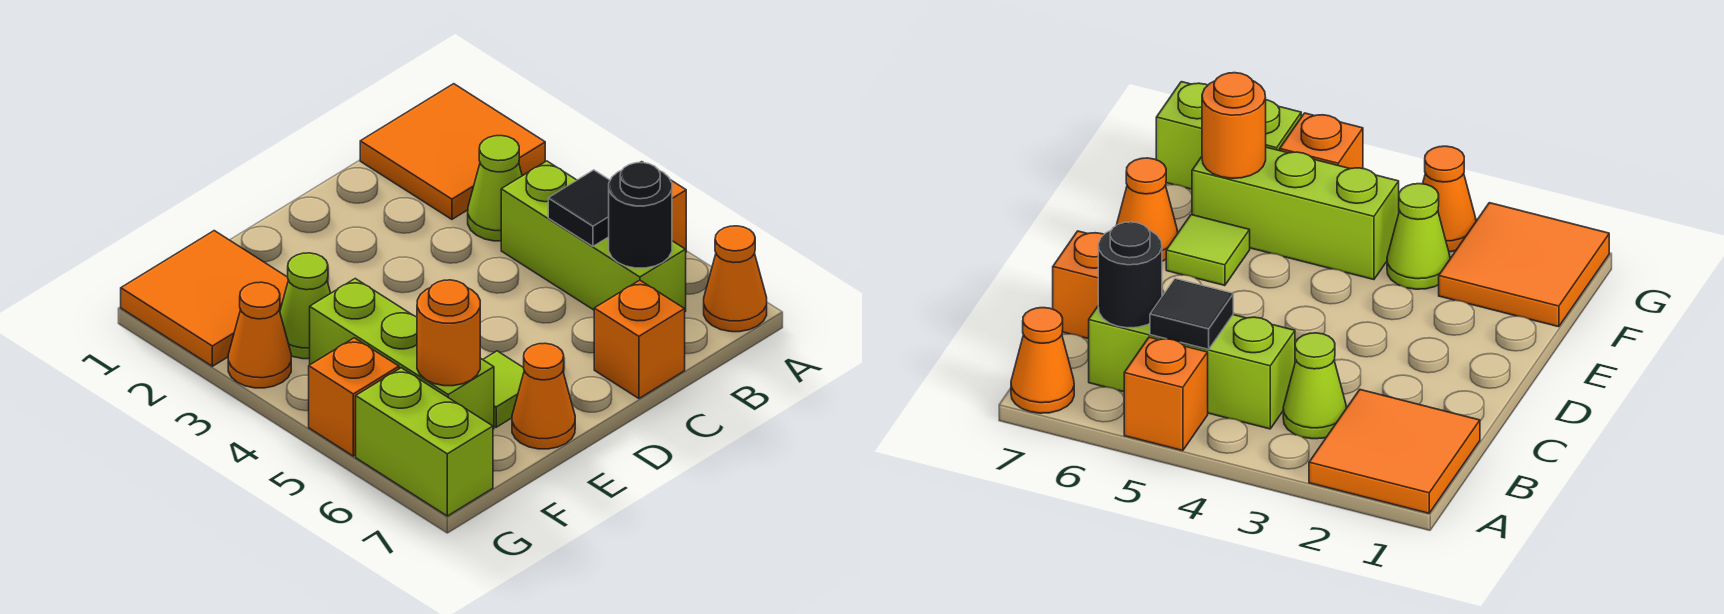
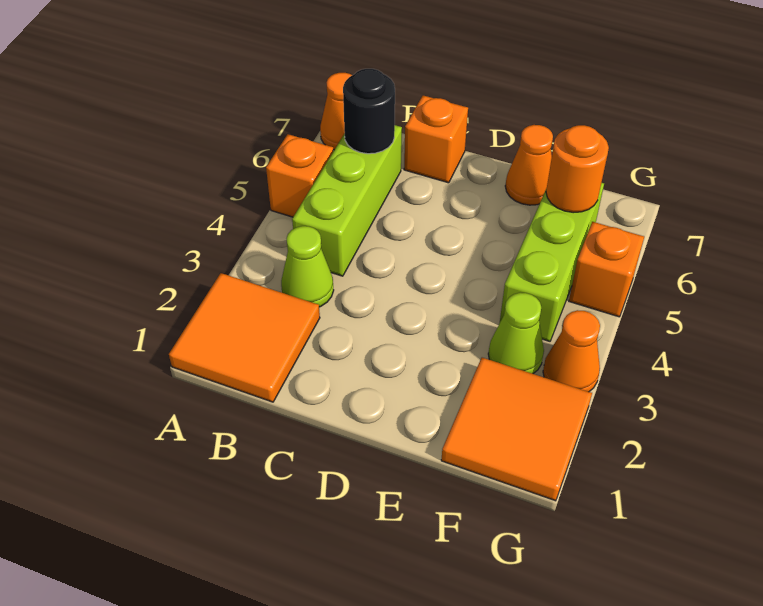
black 1x1 tile [548,170,610,246] -> none
lime 1x1 tile [483,351,524,427] -> none
lime 1x2 brick [356,368,493,516] -> none

